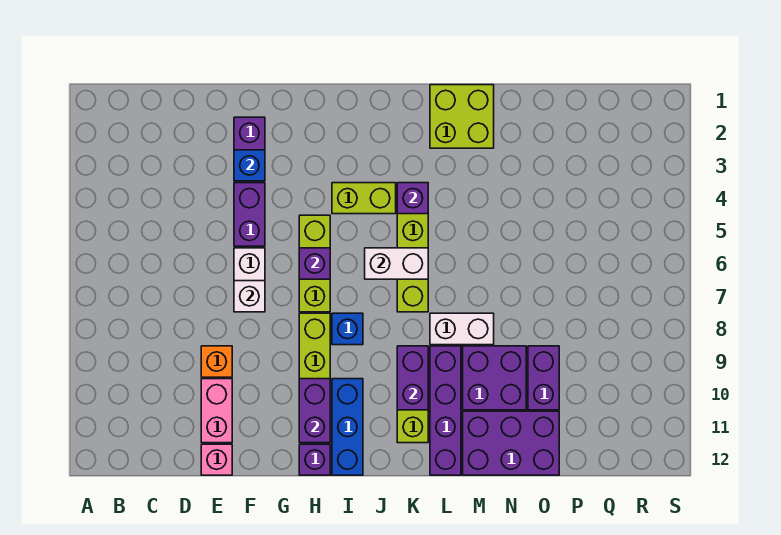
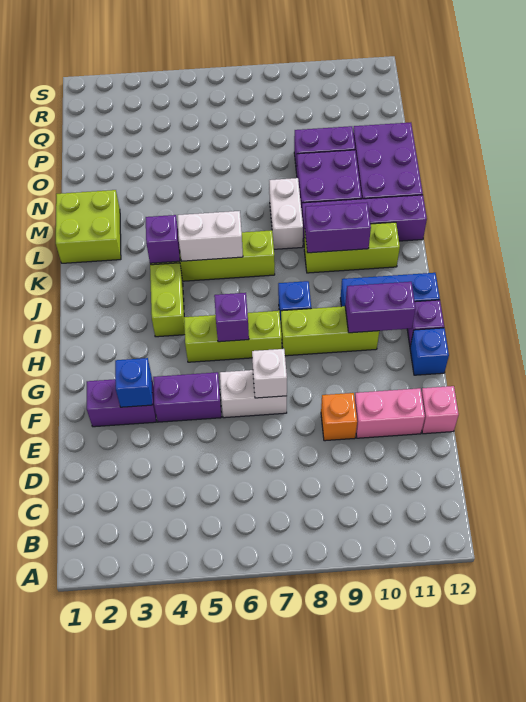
none -> blue 1x1 brick [410,328,449,375]
white 1x2 brick [365,248,428,279] -> white 1x2 brick turned to [178,211,243,261]

